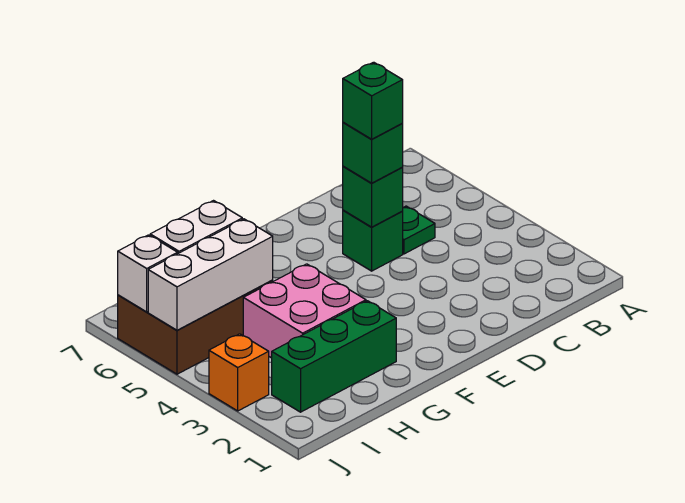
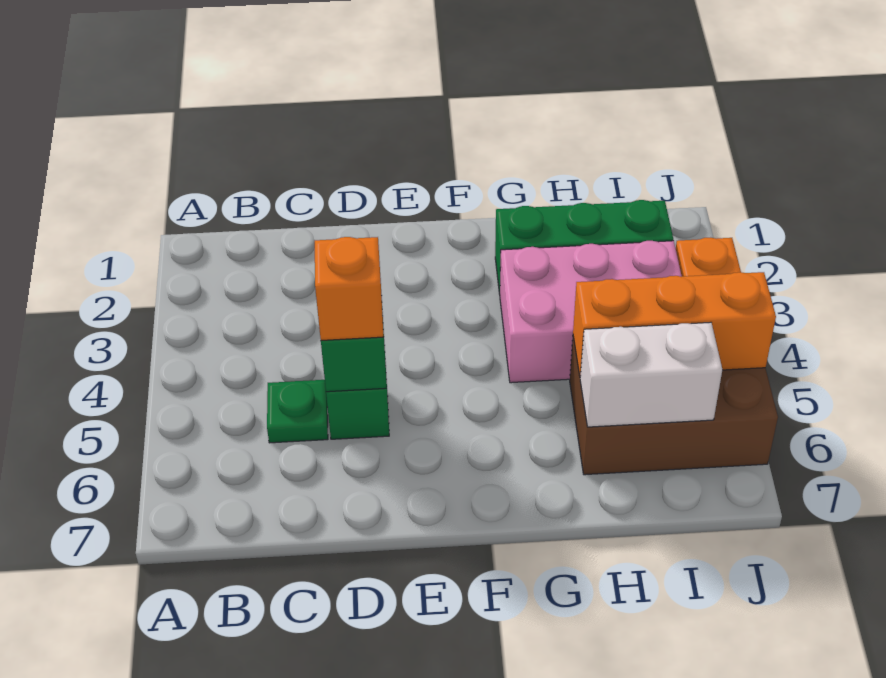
green 1x1 brick [343,122,403,183] -> orange 1x1 brick [315,237,383,340]
green 1x1 brick [343,62,403,139] -> none
pink 2x2 brick [243,264,366,358] -> pink 2x3 brick [500,241,682,383]
white 1x3 brick [148,219,273,330] -> orange 1x3 brick [573,272,776,376]
white 1x1 brick [118,235,178,312] -> none

